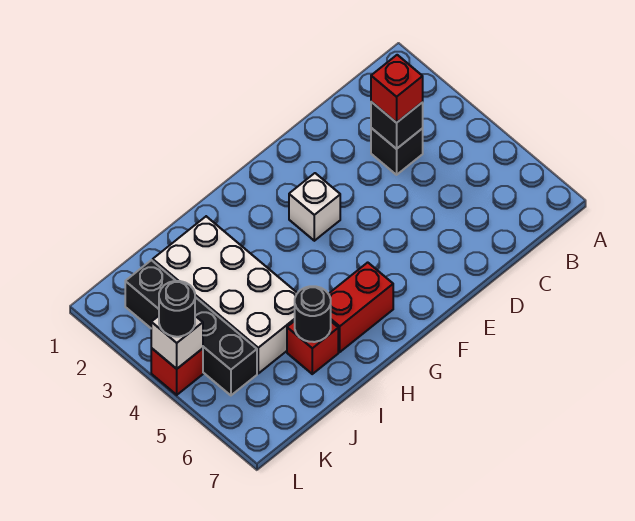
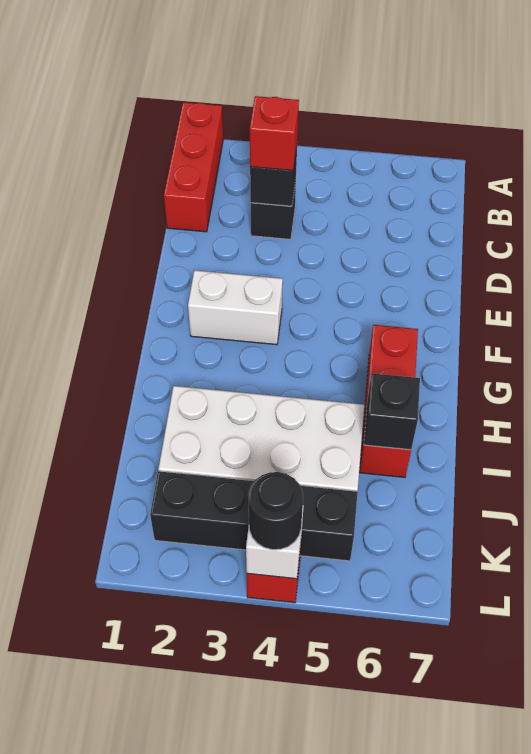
none -> red 1x3 brick [164,102,223,232]
white 1x1 brick [289,173,340,241] -> white 1x2 brick [188,270,283,345]
black 1x1 round brick [295,286,331,342] -> black 1x1 brick [364,373,420,450]

